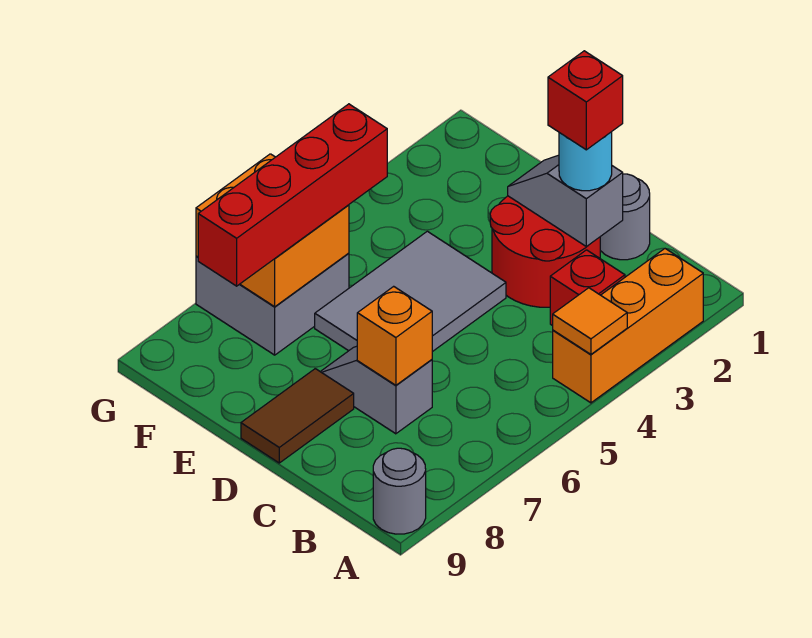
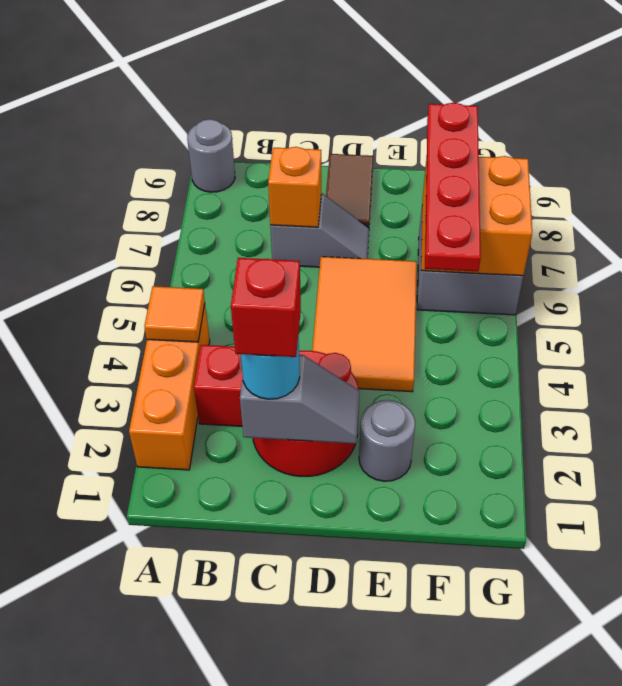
grey 1x1 round brick [600,174,650,260] -> grey 1x1 round brick moved to [359,400,415,481]
grey 2x3 tile [315,231,506,352] -> orange 2x3 tile [312,257,417,392]
red 1x4 brick [198,104,387,286] -> red 1x4 plate [425,103,481,271]

